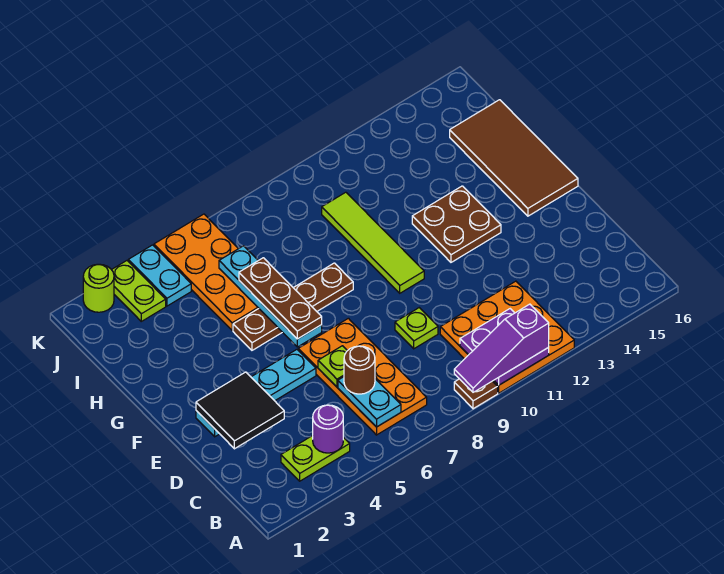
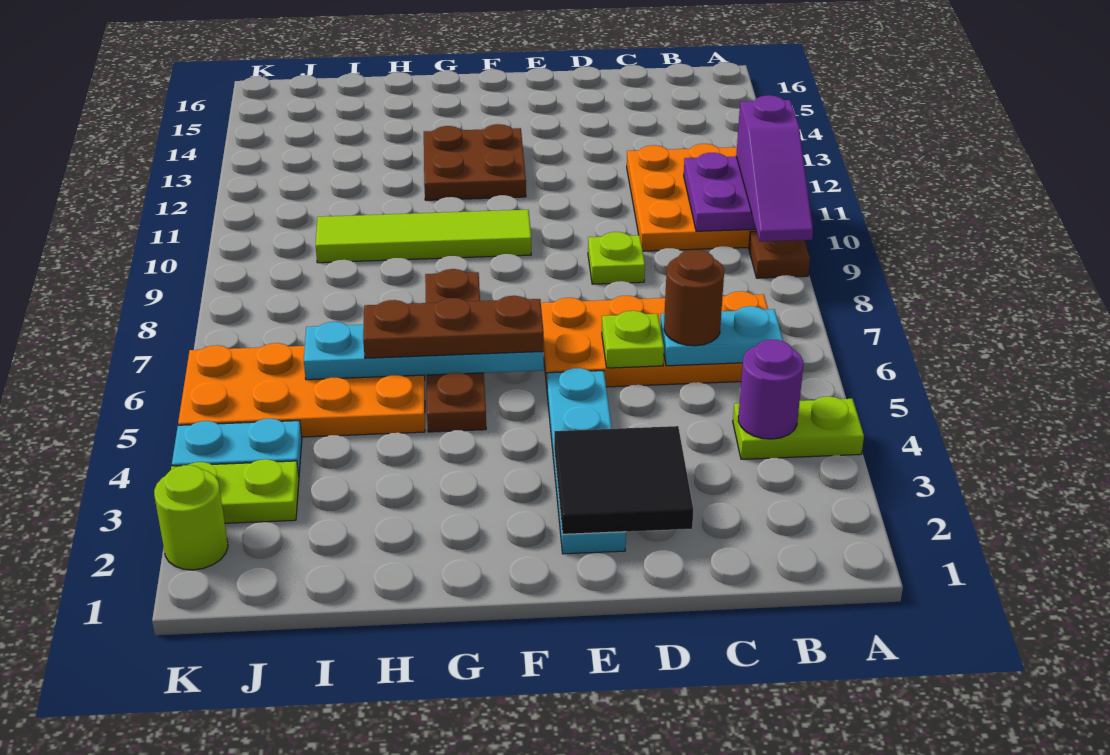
lime 1x2 plate [281,436,350,481] -> lime 1x2 plate turned to [733,396,864,459]
brown 2x4 tile [450,100,578,216] -> none

